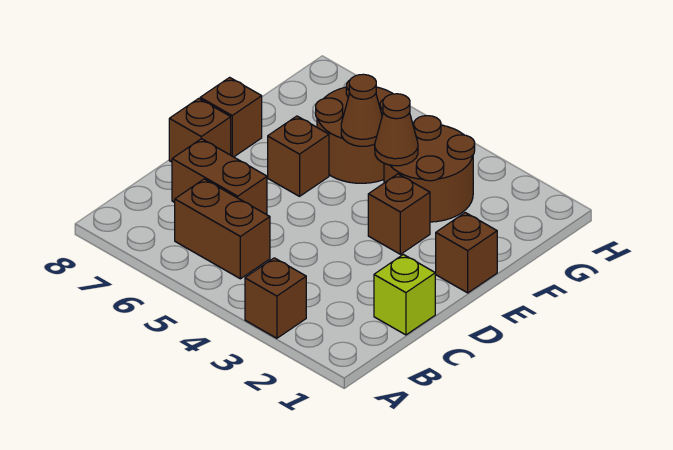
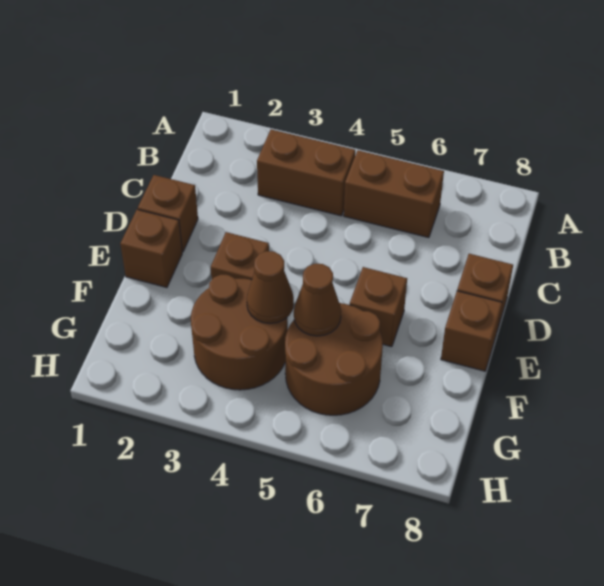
brown 1x1 brick [245,258,306,338] -> brown 1x1 brick moved to [138,175,198,252]
lime 1x1 brick [374,255,435,335] -> none
brown 1x2 brick [172,139,267,215] -> brown 1x2 brick moved to [257,129,355,216]

